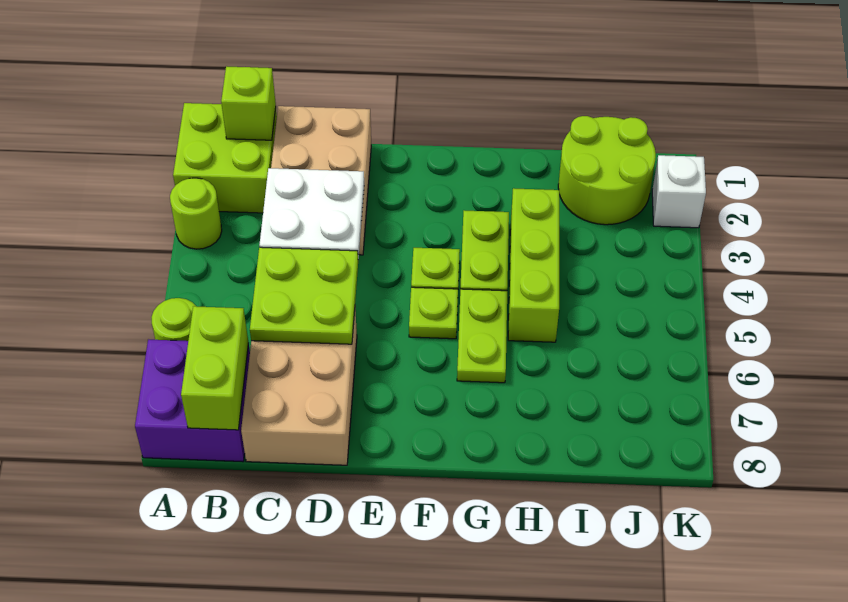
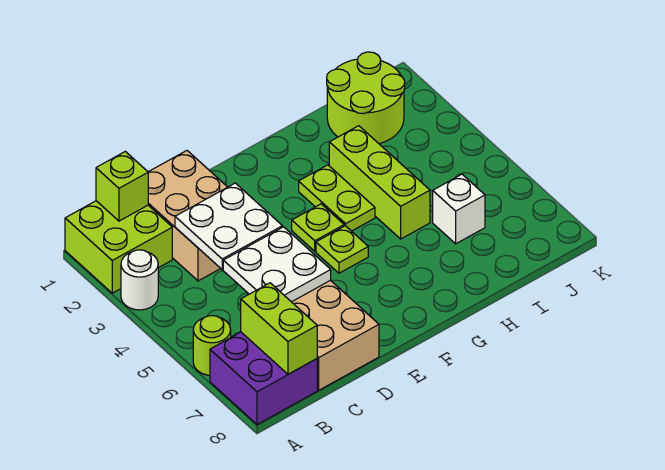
lime 1x1 round brick [170,178,222,249] -> white 1x1 round brick [121,250,158,310]
lime 2x2 plate [250,247,358,344] -> white 2x2 plate [223,227,331,302]
lime 1x2 plate [457,289,507,383] -> none
white 1x1 brick [652,155,706,228] -> white 1x1 brick moved to [433,174,485,244]

